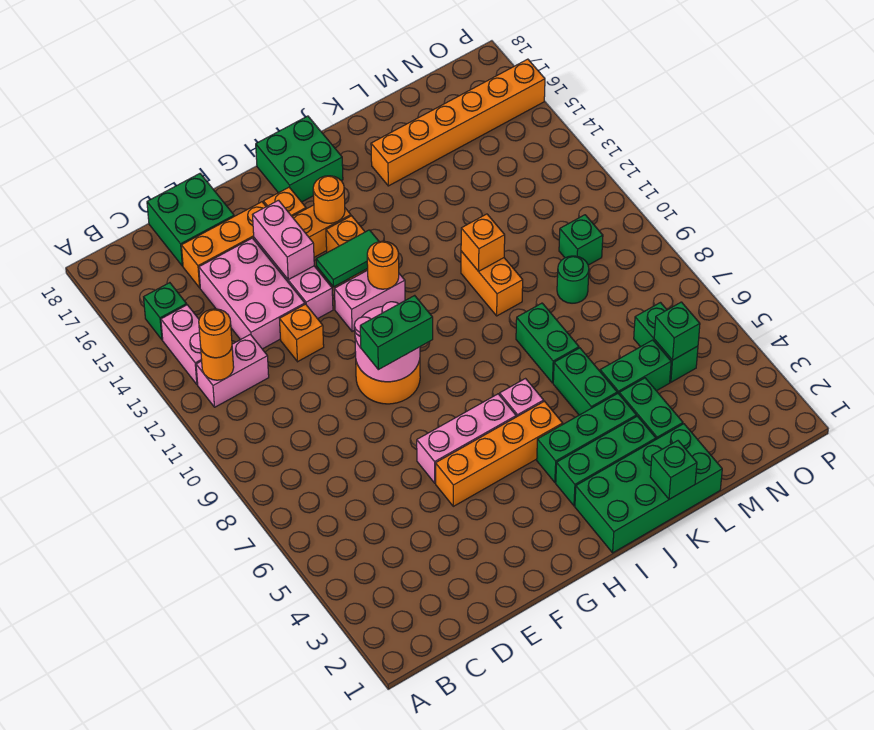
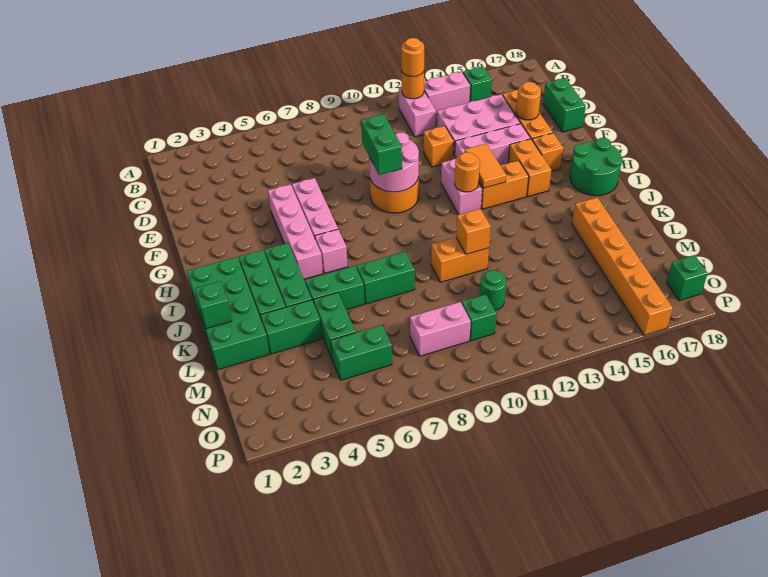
green 2x2 brick [147,174,234,266] -> green 1x2 brick [543,78,586,132]
orange 1x4 brick [436,401,563,506] -> pink 1x4 brick [268,184,323,279]
pink 1x2 brick [253,200,314,280] -> pink 1x2 brick moved to [410,302,471,356]
green 1x2 tile [316,230,379,287] -> orange 1x2 tile [465,144,506,188]
orange 1x1 round brick [313,176,345,223] -> orange 1x1 round brick moved to [516,82,541,120]
green 2x2 brick [256,116,343,202] -> green 2x2 round brick [570,138,623,196]
green 1x1 round brick [557,256,589,303] -> green 1x1 round brick moved to [480,270,506,310]
green 1x1 brick [654,302,700,360] -> green 1x1 brick moved to [667,255,708,301]

